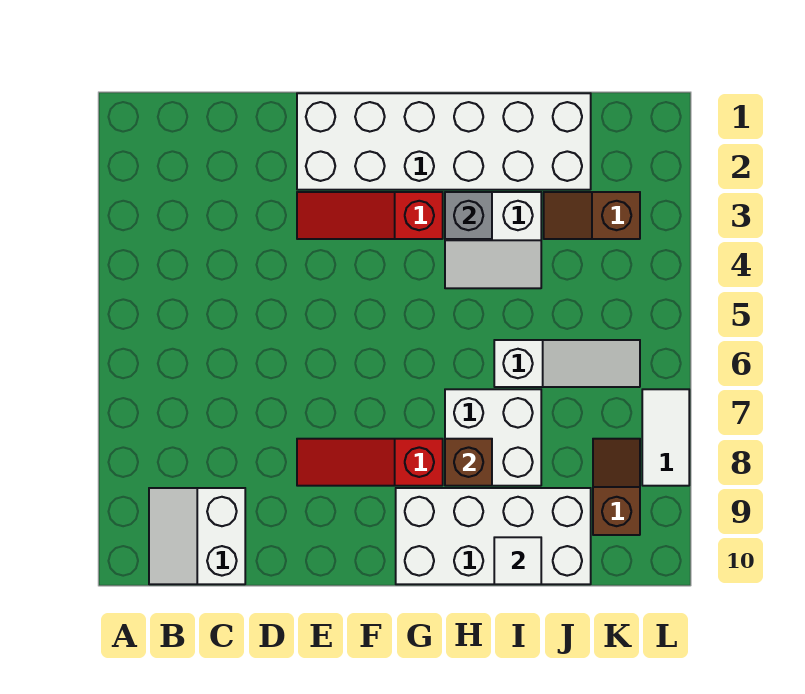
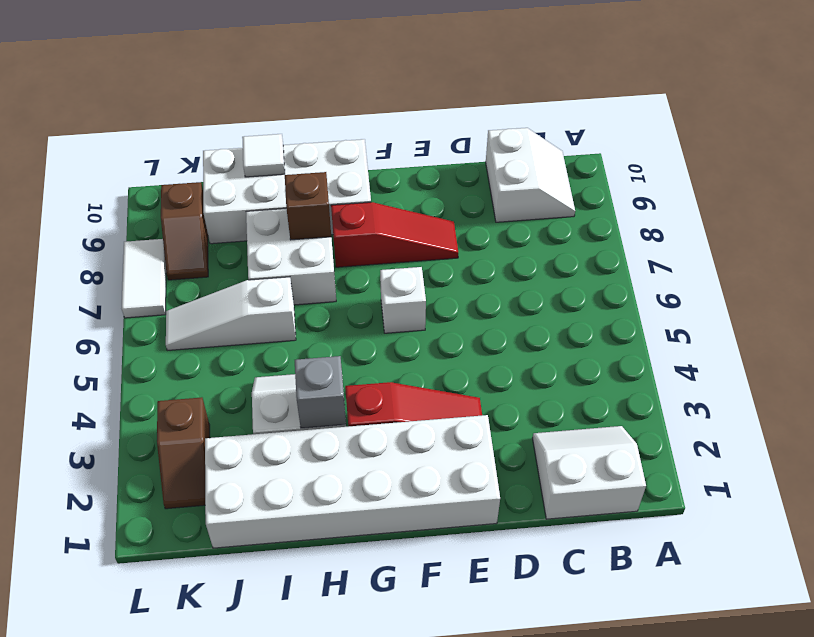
none -> white 2x2 slope [533,426,646,519]
none -> white 1x1 brick [380,267,426,333]
brown 1x2 slope [544,192,640,239] -> brown 1x2 slope turned to [157,397,210,509]

